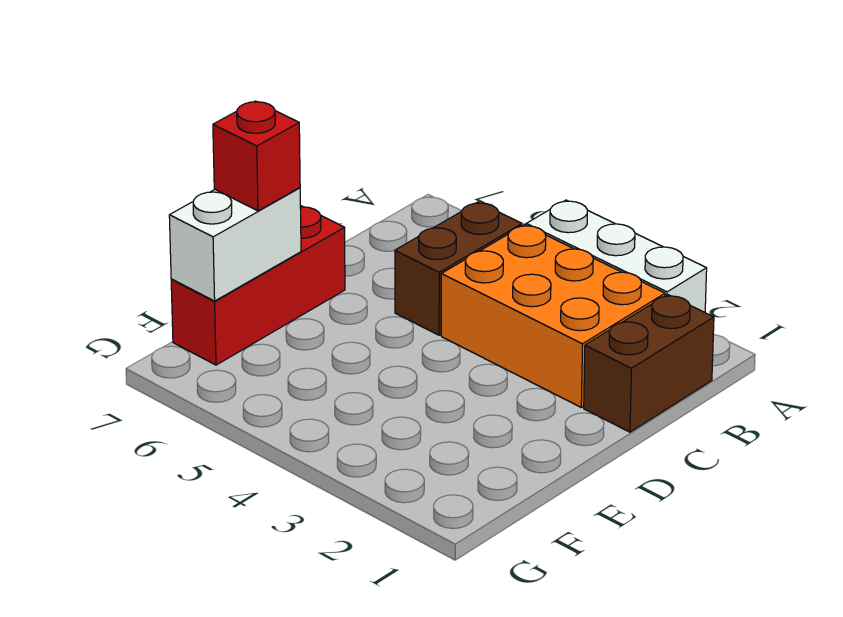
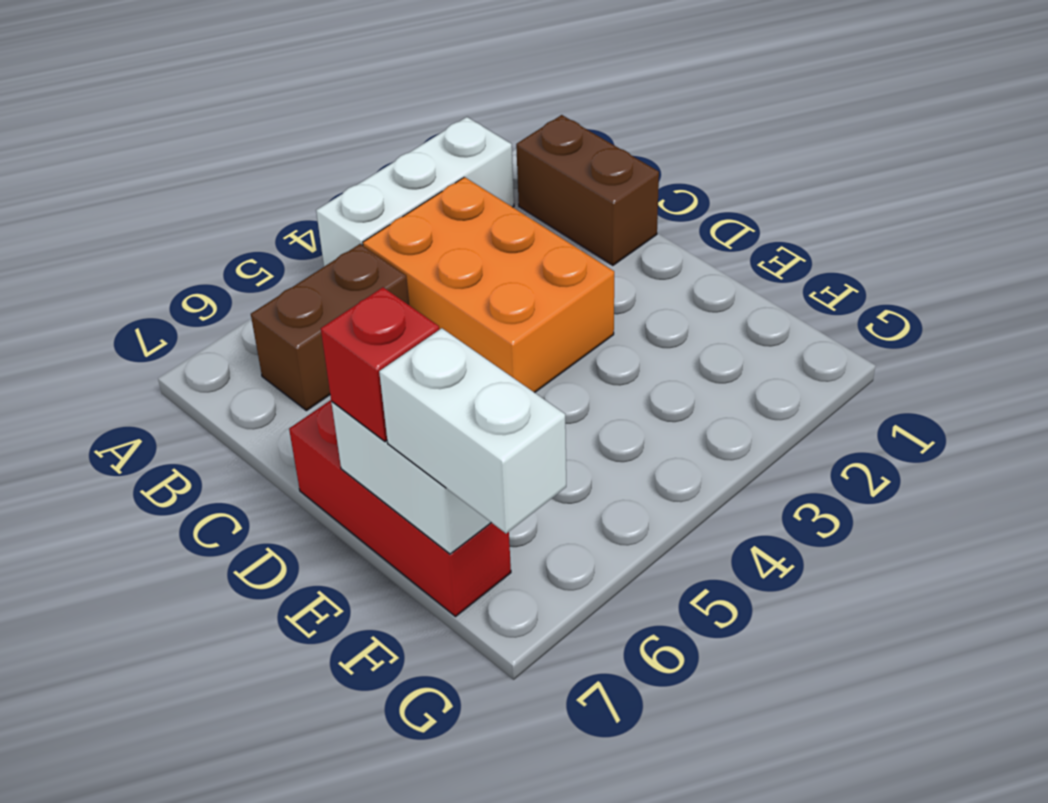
orange 2x3 brick [441,225,665,407] -> orange 2x3 brick turned to [363,177,614,393]
brown 1x2 brick [395,202,522,335] -> brown 1x2 brick turned to [251,244,409,411]
none -> white 1x2 brick [379,328,566,534]

